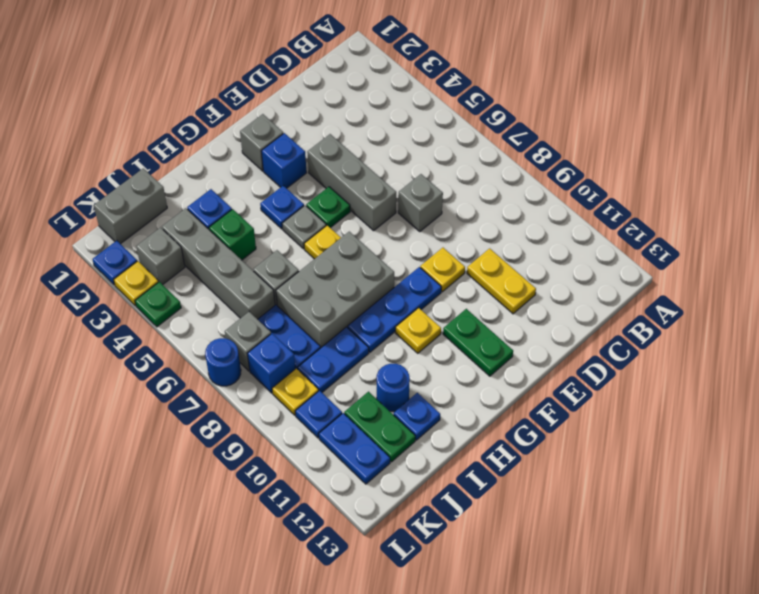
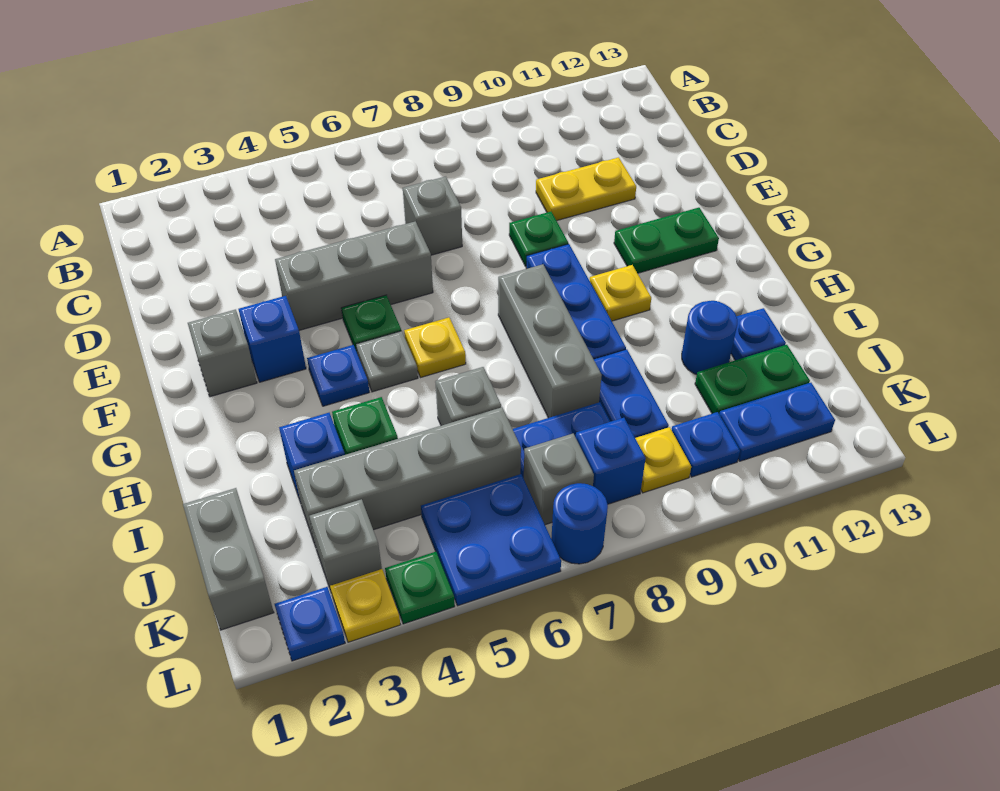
yellow 1x1 plate [420,248,465,292] -> green 1x1 plate [509,212,568,266]
grey 2x3 brick [276,232,394,347] -> grey 1x3 brick [498,264,602,418]
none -> blue 2x2 plate [421,474,561,606]

